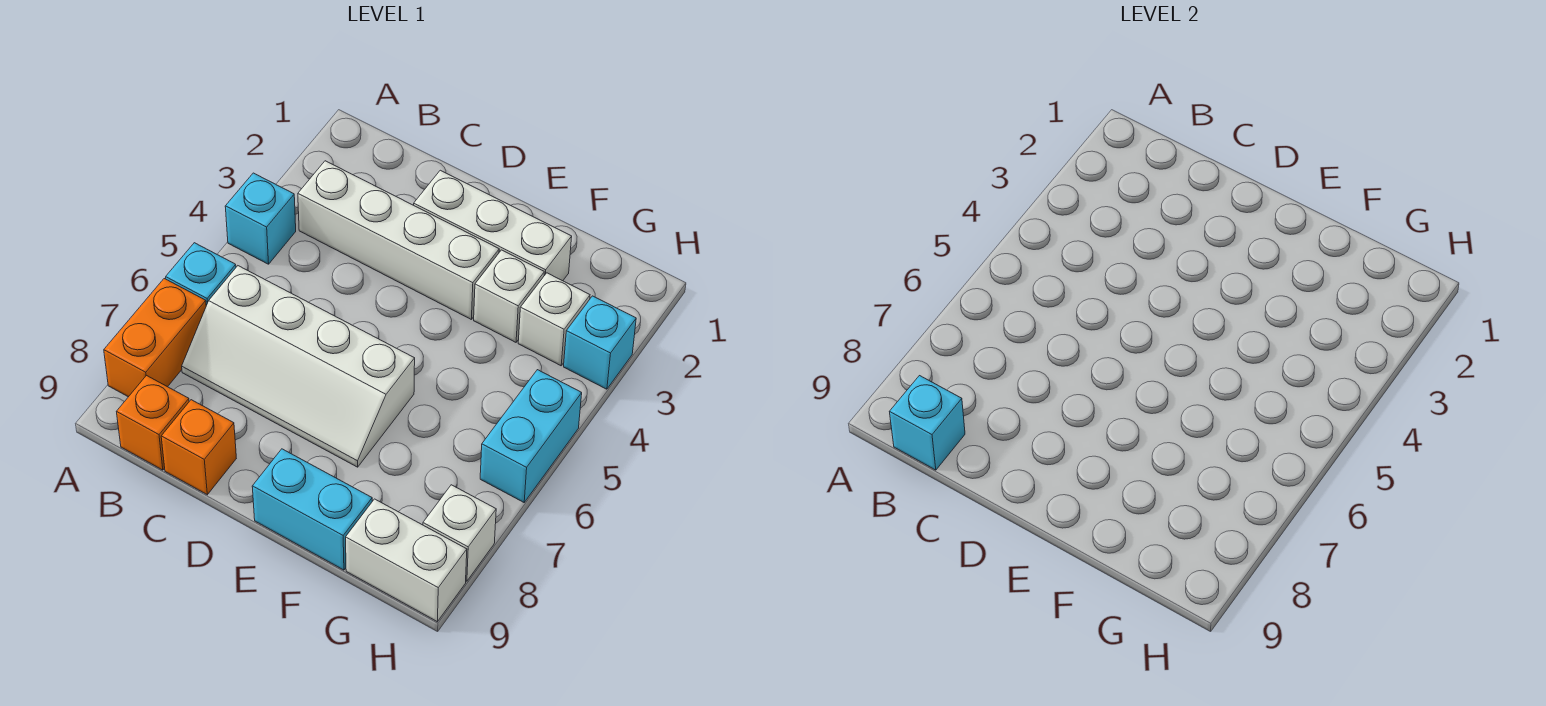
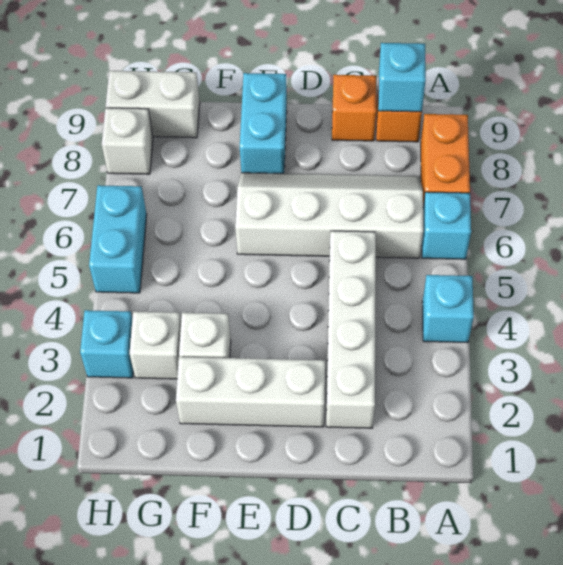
white 1x4 brick [298,161,499,319] -> white 1x4 brick turned to [326,231,376,428]
cyan 1x2 brick [252,449,372,570] -> cyan 1x2 brick turned to [240,73,287,174]

